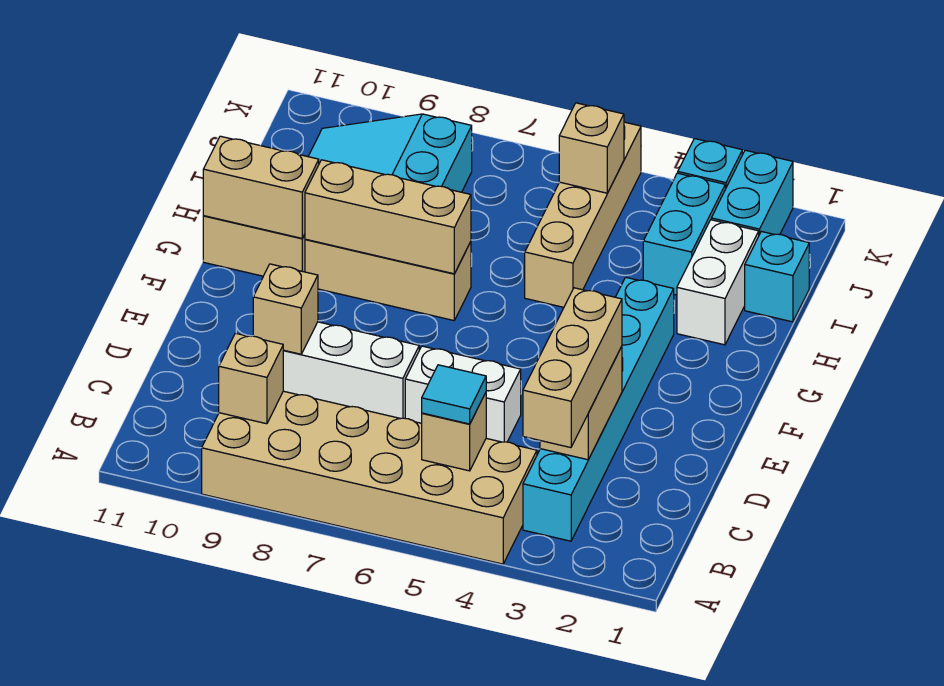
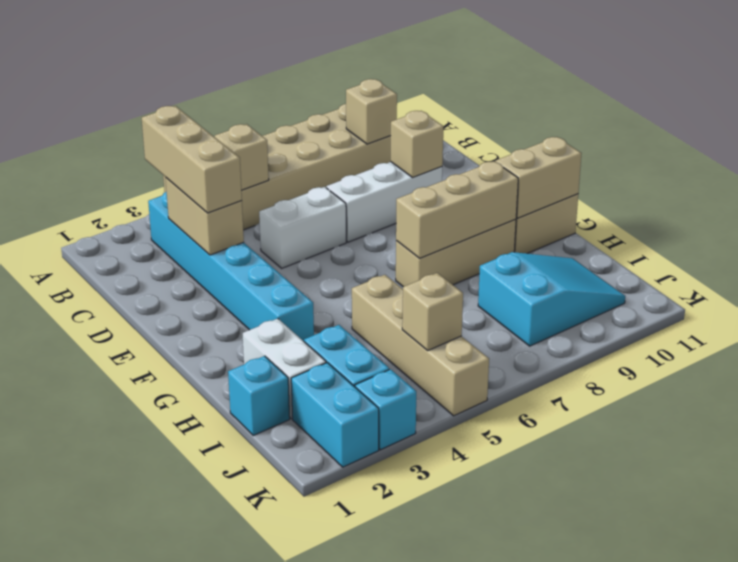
cyan 1x1 tile [422,365,486,424] -> none

